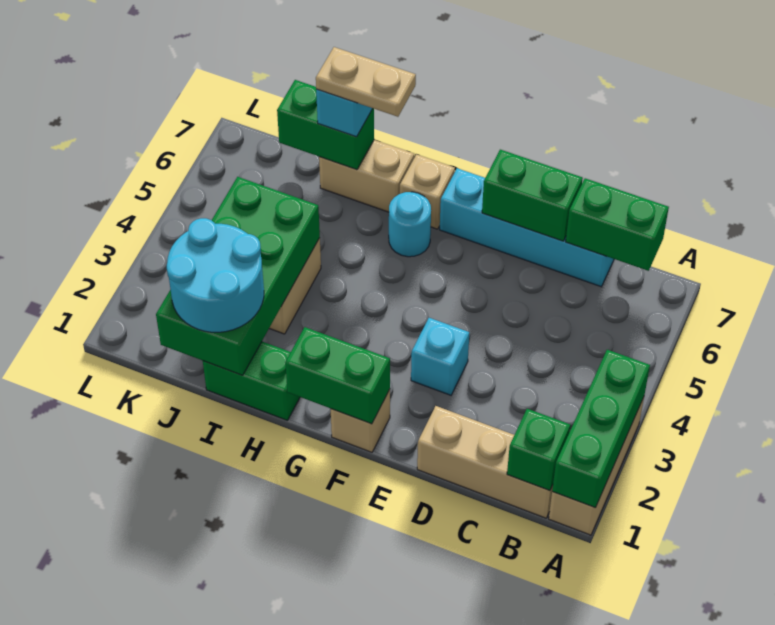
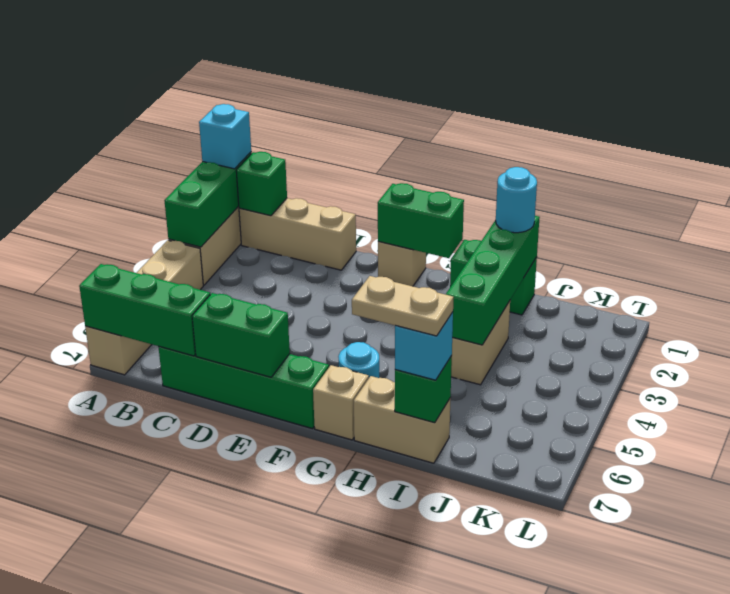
none -> tan 1x4 brick [85,240,203,375]
green 1x2 brick [566,178,669,271] -> green 1x3 brick [79,264,210,356]
cyan 1x4 brick [440,168,614,287] -> green 1x4 brick [159,346,329,429]
cyan 1x1 brick [411,318,469,395] -> cyan 1x1 brick moved to [199,104,251,169]
green 2x4 brick [156,177,320,375] -> green 1x4 brick [446,216,540,345]
cyan 2x2 round brick [167,218,264,332] -> cyan 1x1 round brick [496,167,537,233]
green 1x2 brick [277,80,374,170] -> green 1x1 brick [395,356,452,423]

